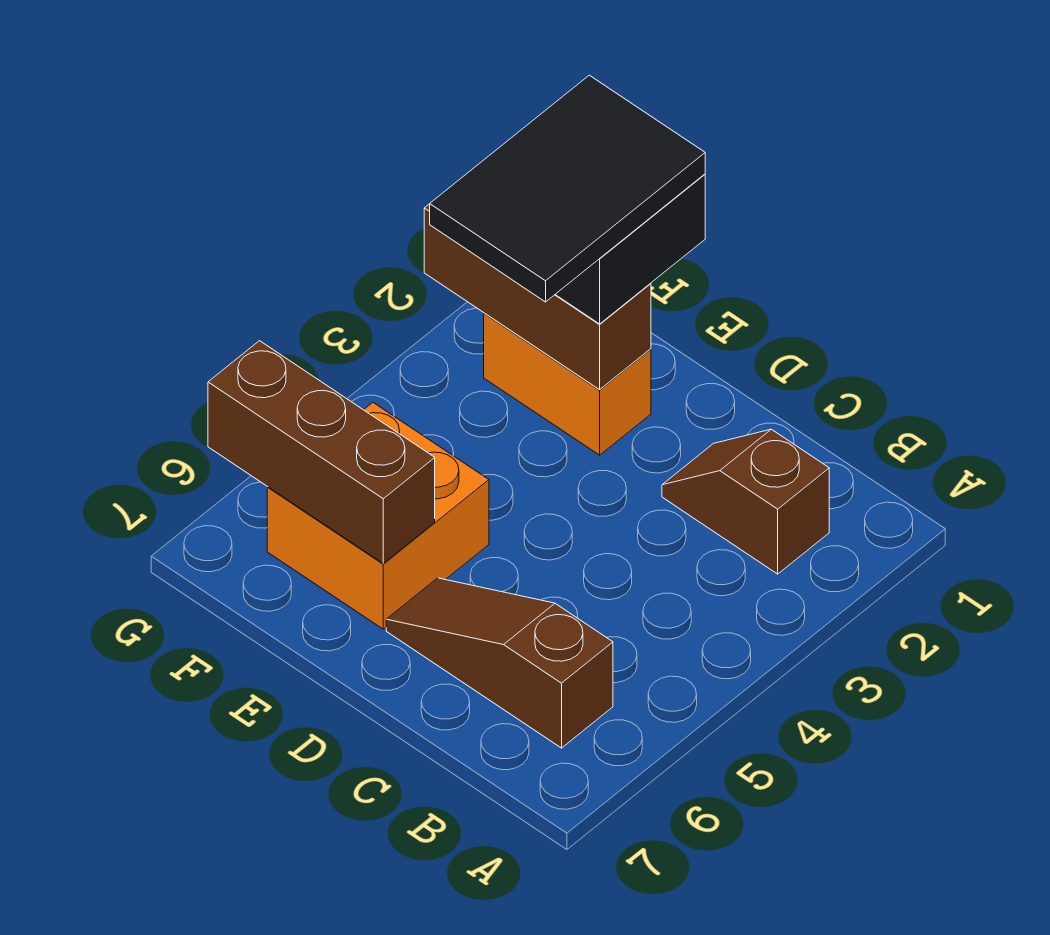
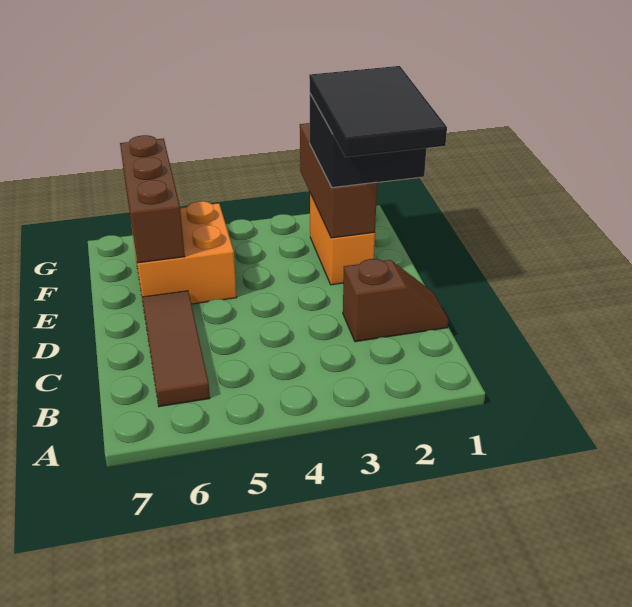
brown 1x2 slope [662,429,829,574] -> brown 1x2 slope turned to [343,259,448,342]
brown 1x3 slope [386,578,613,748] -> brown 1x3 tile [142,291,210,407]
black 2x3 tile [430,75,705,302] -> black 2x3 tile turned to [309,66,447,157]

